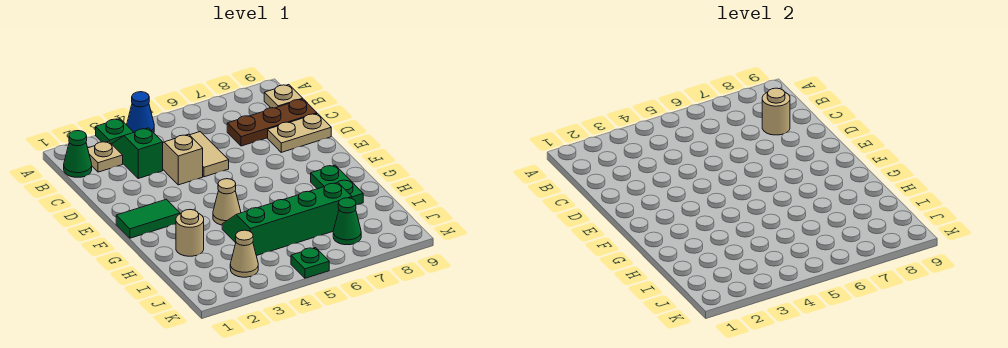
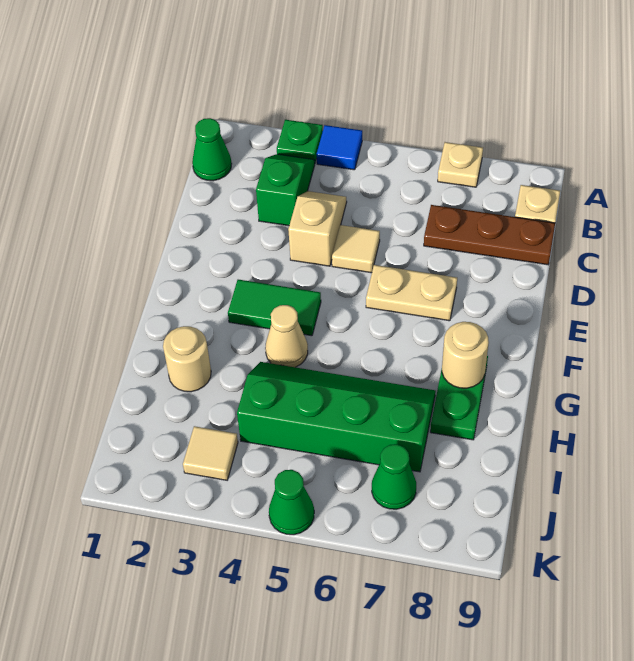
blue 1x1 cone [127,92,154,133] -> blue 1x1 tile [317,125,362,170]
tan 1x1 plate [88,141,123,172] -> tan 1x1 plate moved to [438,142,483,187]
tan 1x2 tile [190,132,229,177] -> tan 1x1 tile [332,225,380,273]
tan 1x1 round brick [762,88,790,135] -> tan 1x1 round brick moved to [442,322,489,388]
tan 1x2 plate [268,114,331,152] -> tan 1x2 plate moved to [366,265,457,321]
green 1x2 tile [116,199,180,238] -> green 1x2 tile moved to [228,280,321,336]
tan 1x1 cone [230,230,258,277] -> tan 1x1 tile [183,426,238,480]
green 1x1 plate [291,248,329,278] -> green 1x1 cone [269,470,314,535]

